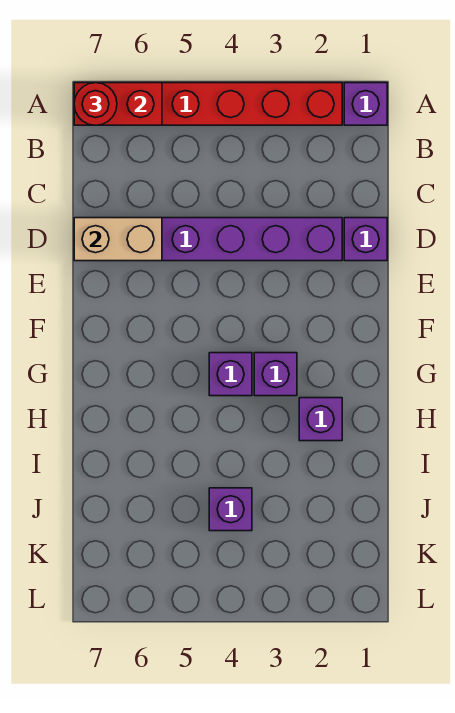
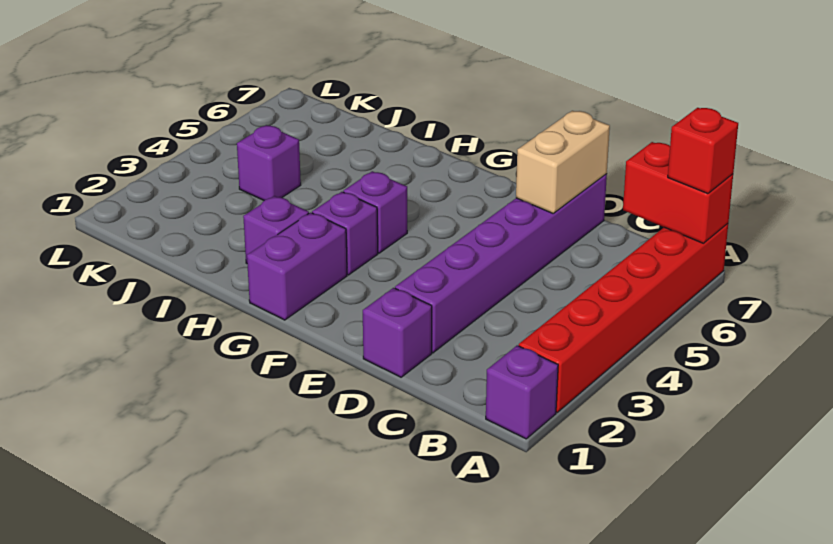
red 1x2 brick [74,83,162,125] -> red 1x2 brick turned to [623,142,733,243]
red 1x1 round brick [74,83,117,125] -> red 1x1 brick [668,108,738,194]
none -> purple 1x2 brick [247,213,347,320]

